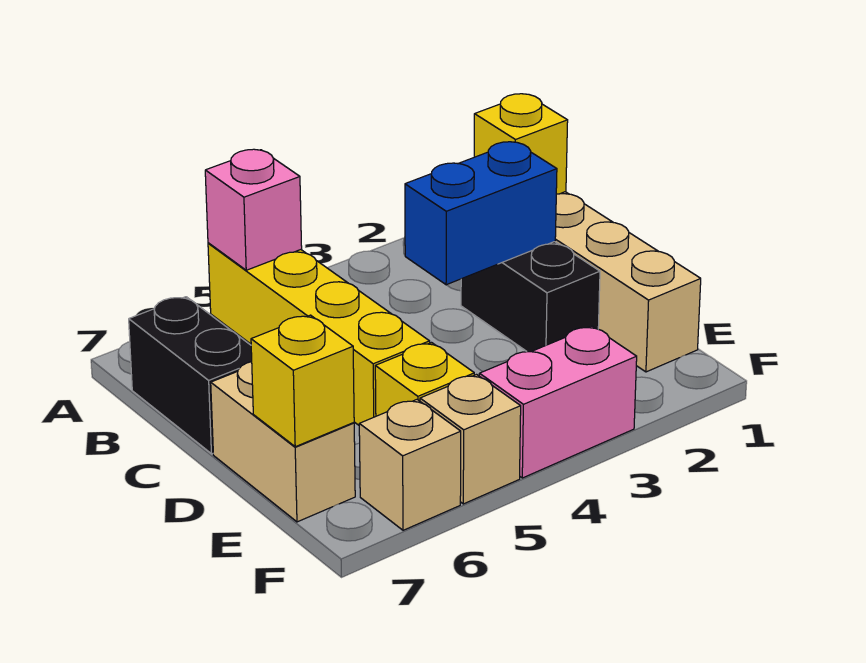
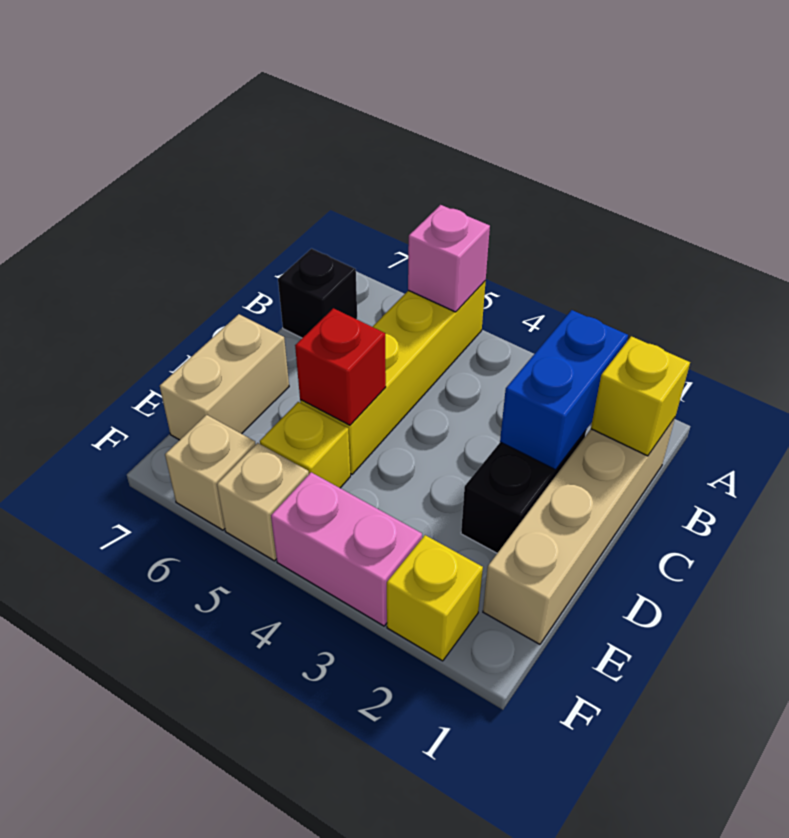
black 1x2 brick [129,297,252,454] -> black 1x1 brick [278,249,357,338]
blue 1x2 brick [405,142,557,285] -> blue 1x2 brick turned to [500,310,628,470]
none -> red 1x1 brick [295,308,386,425]
yellow 1x1 brick [251,315,354,447] -> yellow 1x1 brick moved to [387,535,483,661]

